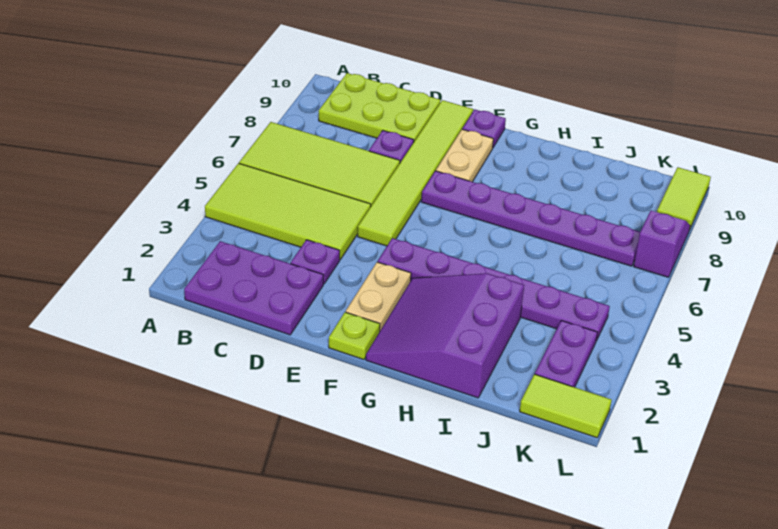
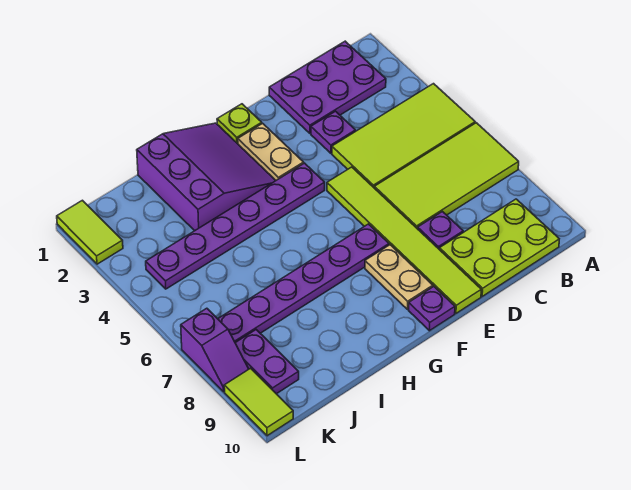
lime 1x2 tile [520,374,612,438] -> lime 1x2 tile turned to [57,200,123,264]
purple 1x2 plate [535,320,597,387] -> purple 1x2 plate moved to [235,330,299,394]

